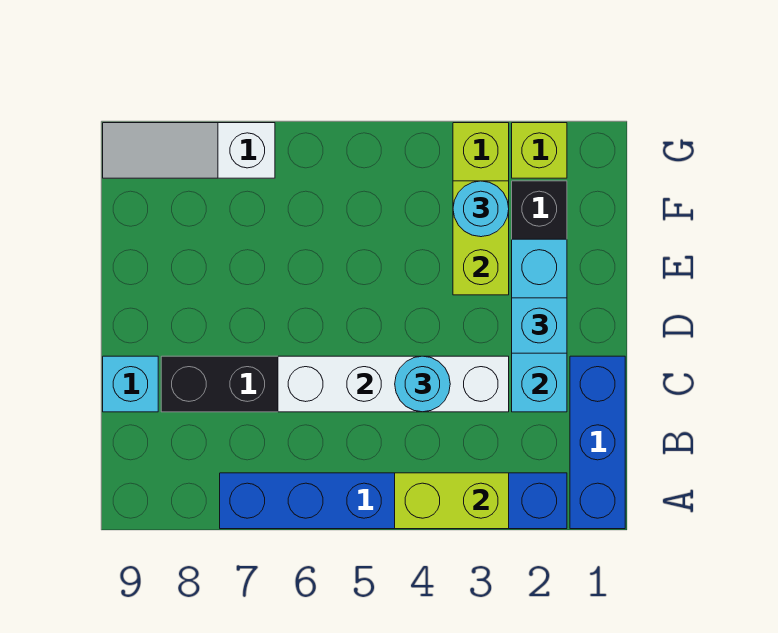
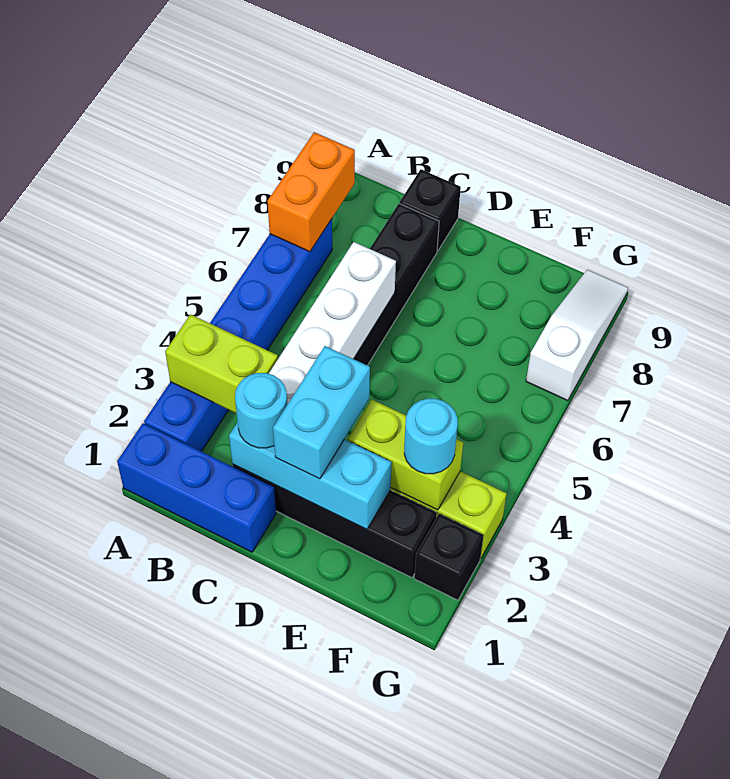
lime 1x2 brick [395,473,509,529] -> lime 1x2 brick turned to [165,314,278,413]
none -> orange 1x2 brick [267,132,355,252]
cyan 1x1 round brick [395,356,450,412] -> cyan 1x1 round brick moved to [235,373,287,448]
cyan 1x1 brick [103,356,158,412] -> black 1x1 brick [400,169,461,251]
cyan 1x1 brick [512,298,567,353] -> cyan 1x2 brick [273,346,370,479]
lime 1x1 brick [512,123,567,178] -> black 1x1 brick [414,514,484,600]

